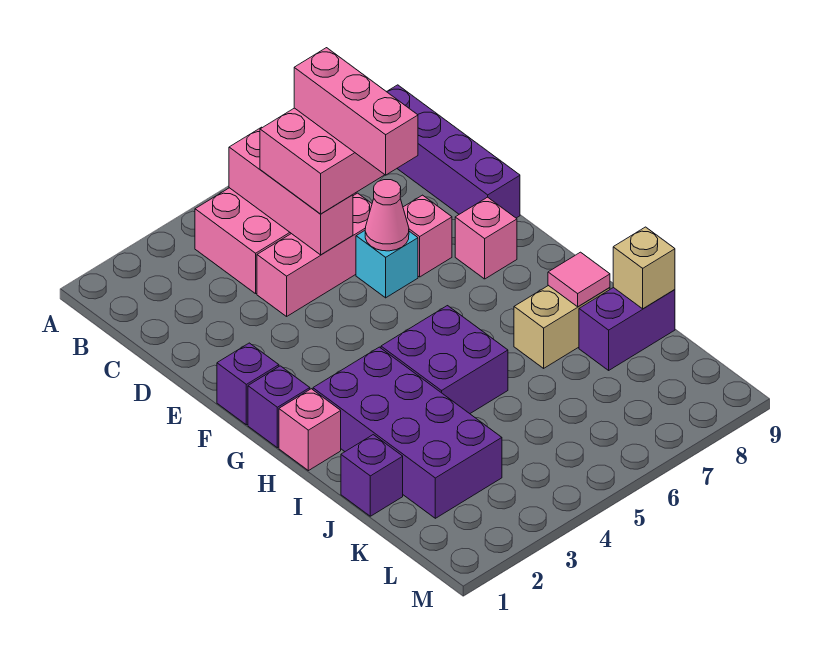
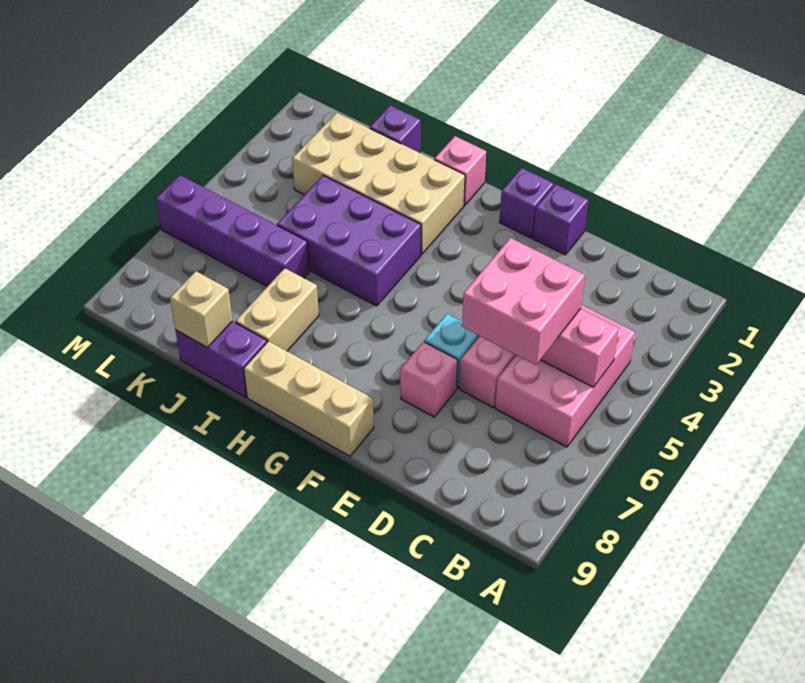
purple 1x4 brick [387,85,520,218] -> purple 1x4 brick moved to [156,175,309,286]
pink 1x3 brick [294,48,418,175] -> none
pink 1x1 cone [365,180,409,251] -> none
pink 1x1 brick [455,197,517,279] -> none
none -> tan 1x3 brick [244,341,374,456]
purple 1x1 brick [248,366,310,448] -> purple 1x1 brick moved to [533,184,588,255]
purple 2x4 brick [313,347,502,518] -> tan 2x4 brick [292,113,465,254]
purple 2x2 brick [381,306,508,414] -> purple 2x3 brick [277,175,421,306]
pink 1x1 tile [548,252,610,307] -> none
purple 1x2 brick [579,287,675,370] -> purple 1x2 brick turned to [175,321,267,397]

